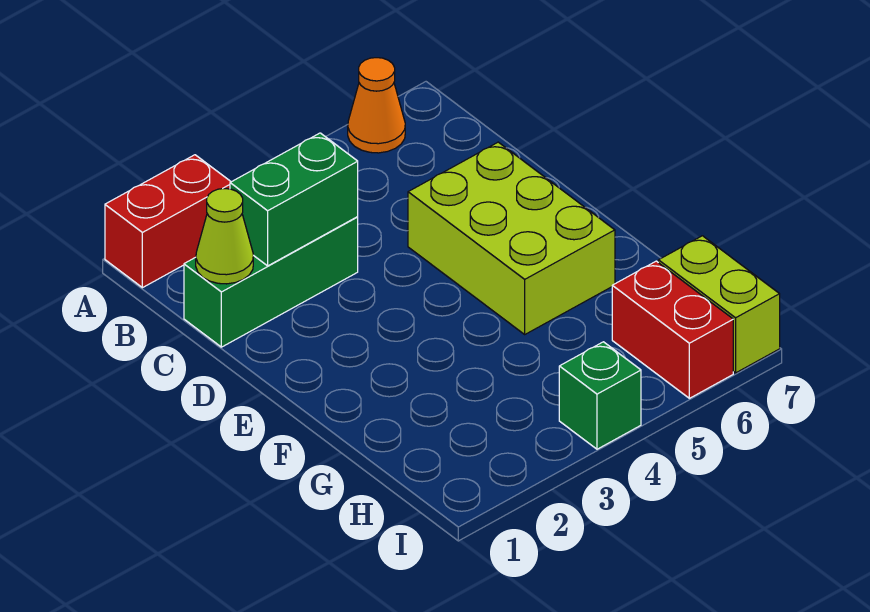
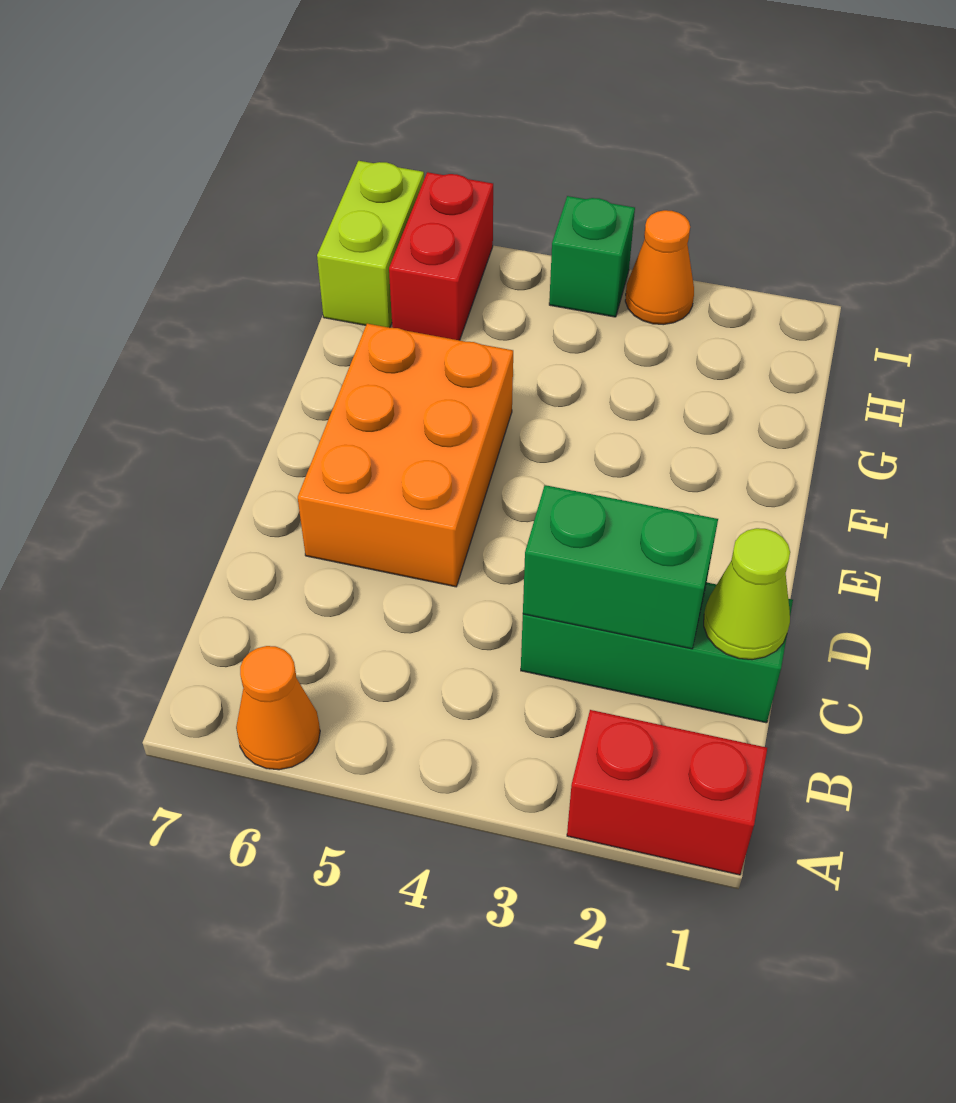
lime 2x3 brick [408,142,615,334] -> orange 2x3 brick [298,324,513,587]
none -> orange 1x1 cone [625,210,694,325]

